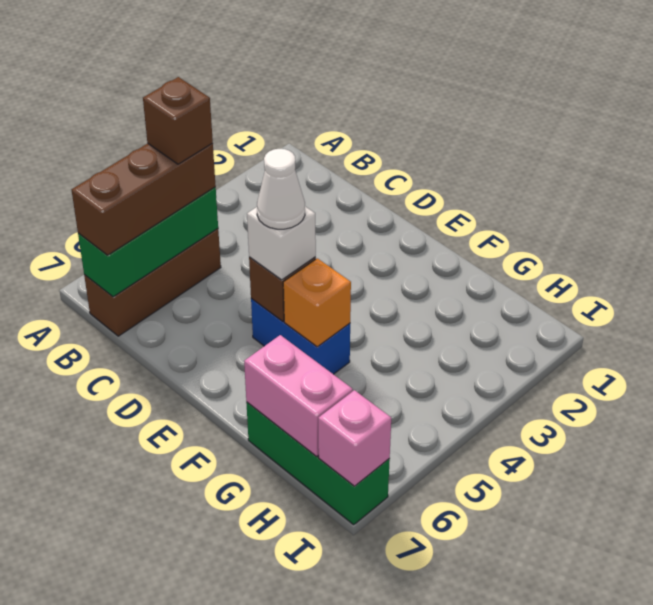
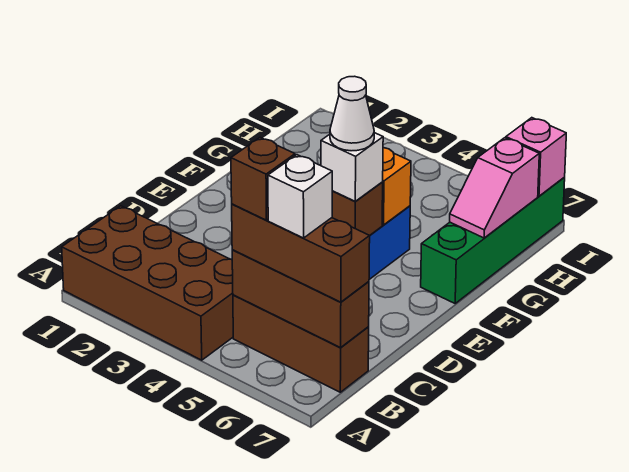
none -> brown 2x4 brick [62,206,233,360]
green 1x3 brick [78,187,218,297] -> brown 1x3 brick [232,250,369,348]
none -> white 1x1 brick [268,155,332,238]
green 1x3 brick [246,402,390,525] -> green 1x4 brick [421,178,565,303]
pink 1x2 brick [244,335,353,457] -> pink 1x2 slope [450,138,539,238]

